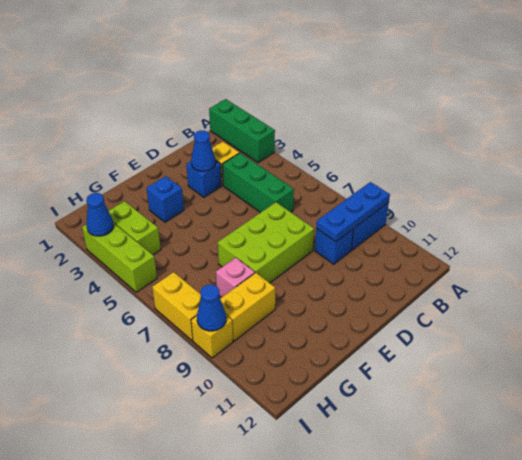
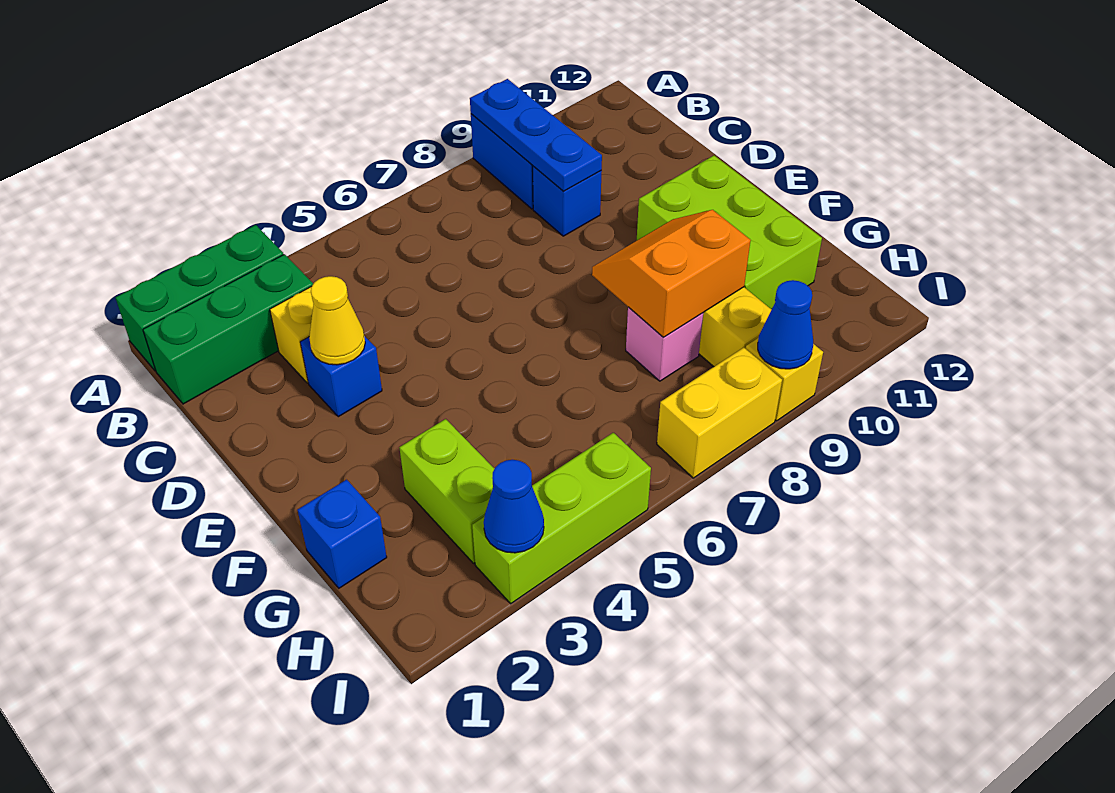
green 1x3 brick [223,153,294,213] -> green 1x3 brick moved to [143,254,313,404]
blue 1x1 cone [191,131,216,171] -> yellow 1x1 cone [309,276,365,365]
lime 2x3 brick [218,202,314,283] -> lime 2x3 brick moved to [637,155,822,309]
blue 1x1 brick [147,176,184,222] -> blue 1x1 brick moved to [298,480,387,588]
none -> orange 2x2 slope [592,210,751,337]
lime 1x2 brick [109,201,161,255] -> lime 1x2 brick turned to [399,419,494,563]

